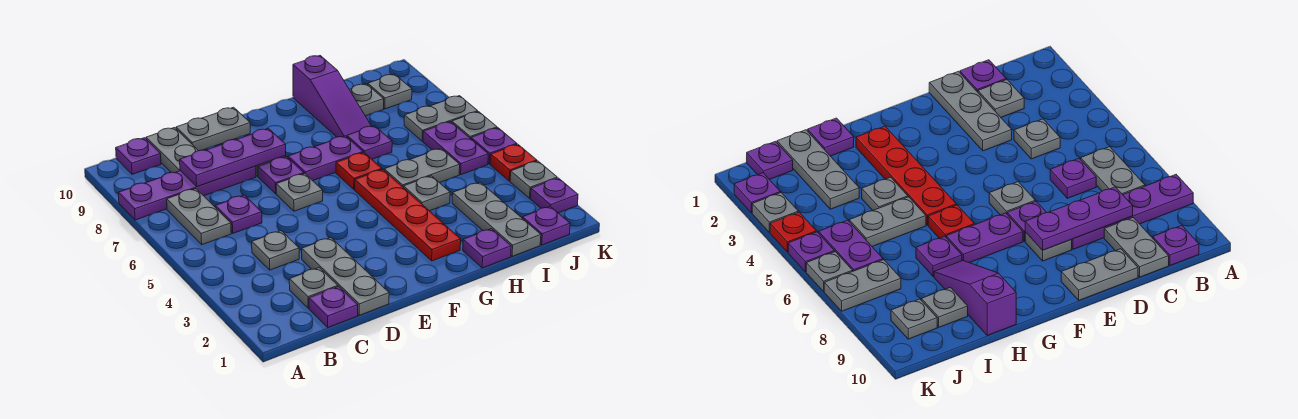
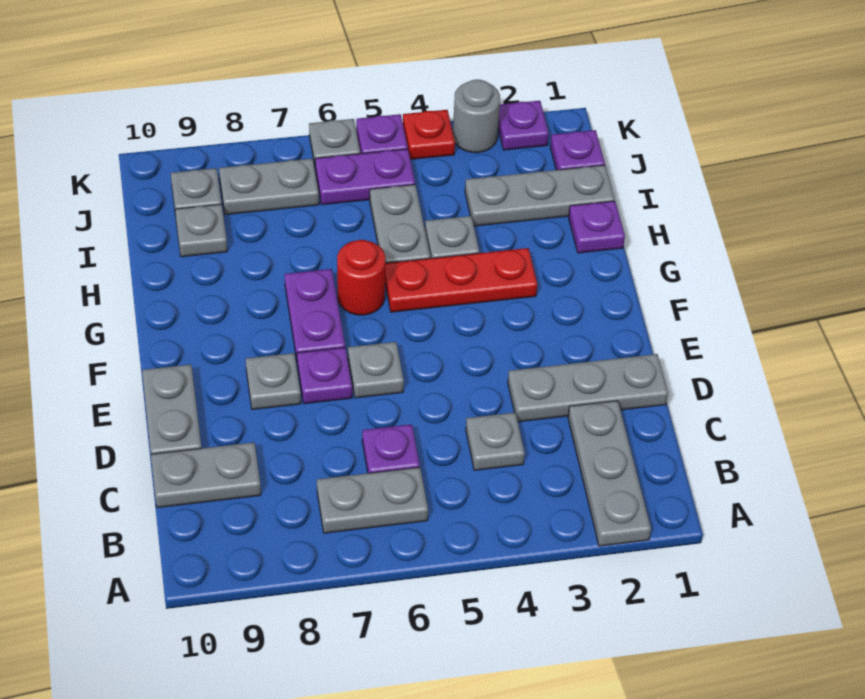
purple 1x4 plate [118,166,256,220] -> none
purple 1x1 plate [116,138,161,174] -> none
purple 1x1 plate [309,287,358,327] -> none
grey 1x1 plate [289,268,338,308] -> grey 1x3 plate [568,401,651,546]
purple 1x3 plate [180,129,286,187] -> none
red 1x4 plate [355,169,461,261] -> red 1x3 plate [385,248,537,312]
red 1x1 plate [336,153,382,189] -> red 1x1 round brick [337,240,385,315]
purple 1x1 plate [347,126,392,159] -> none
purple 1x3 slope [293,56,372,137] -> none
grey 1x2 plate [404,96,478,141] -> grey 1x2 plate turned to [219,159,319,215]
grey 1x1 plate [510,161,557,198] -> grey 1x1 round brick [453,80,500,153]

